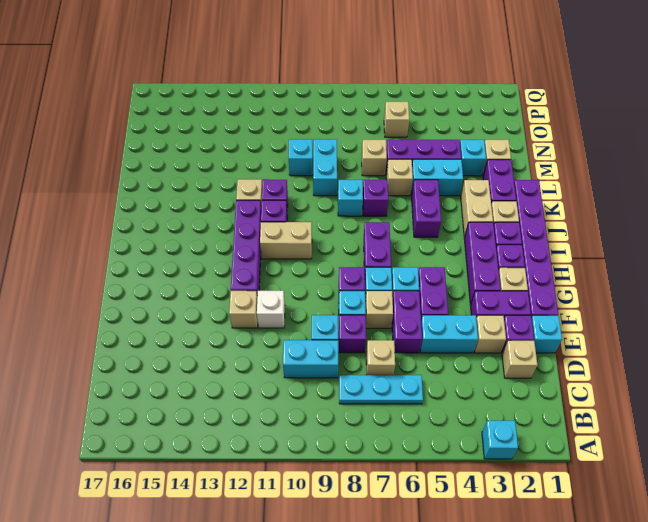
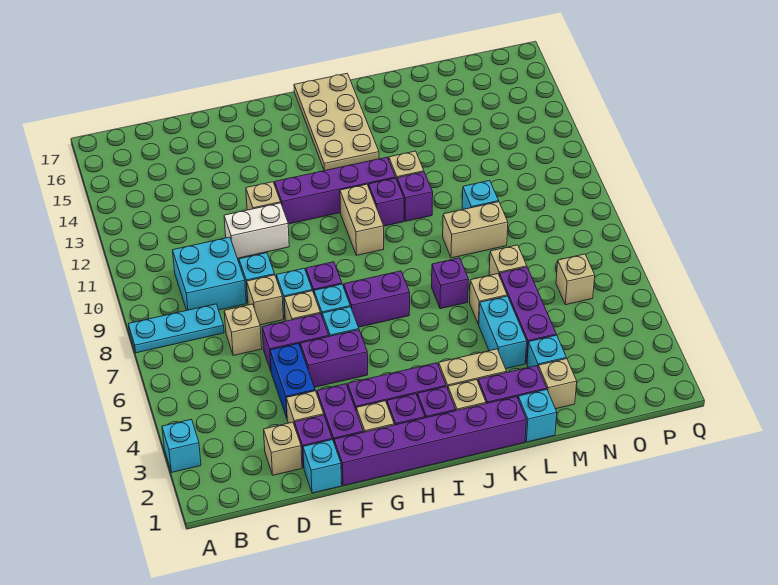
cyan 1x3 plate [339,375,423,404] -> cyan 1x3 plate turned to [128,304,224,353]
cyan 1x2 brick [283,340,338,378] -> cyan 2x2 brick [173,237,246,310]
cyan 1x2 brick [420,315,478,353] -> blue 1x2 brick [270,343,315,418]
purple 1x1 brick [339,315,366,353] -> tan 1x1 brick [247,275,283,325]
white 1x1 brick [257,291,285,328] -> white 1x2 brick [224,203,289,258]
none -> tan 2x4 plate [294,74,379,171]
purple 1x2 brick [412,180,441,237] -> none
cyan 1x1 brick [338,180,363,216] -> cyan 1x1 brick moved to [518,389,557,442]
cyan 1x2 brick [313,139,337,196] -> tan 1x2 brick [443,202,508,258]

